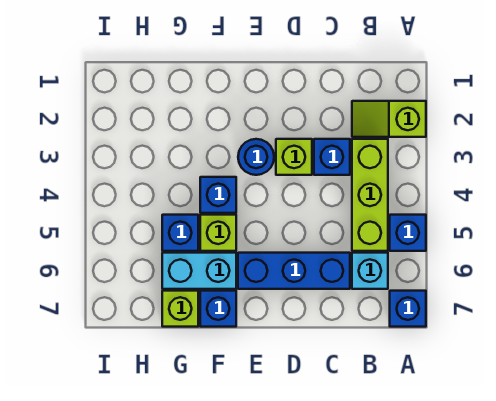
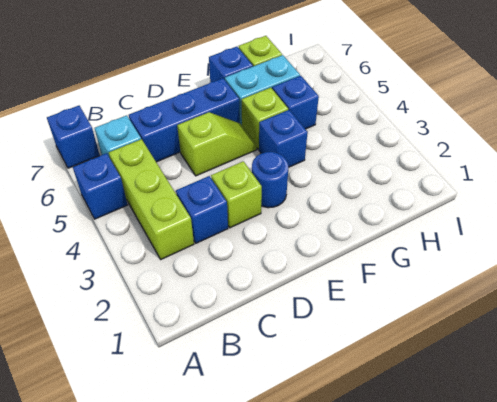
lime 1x2 slope [352,101,426,137] -> lime 1x2 slope moved to [177,112,257,176]

